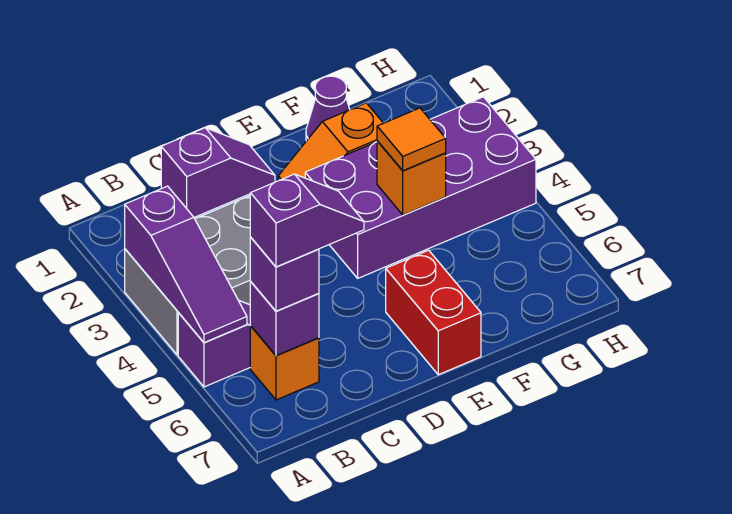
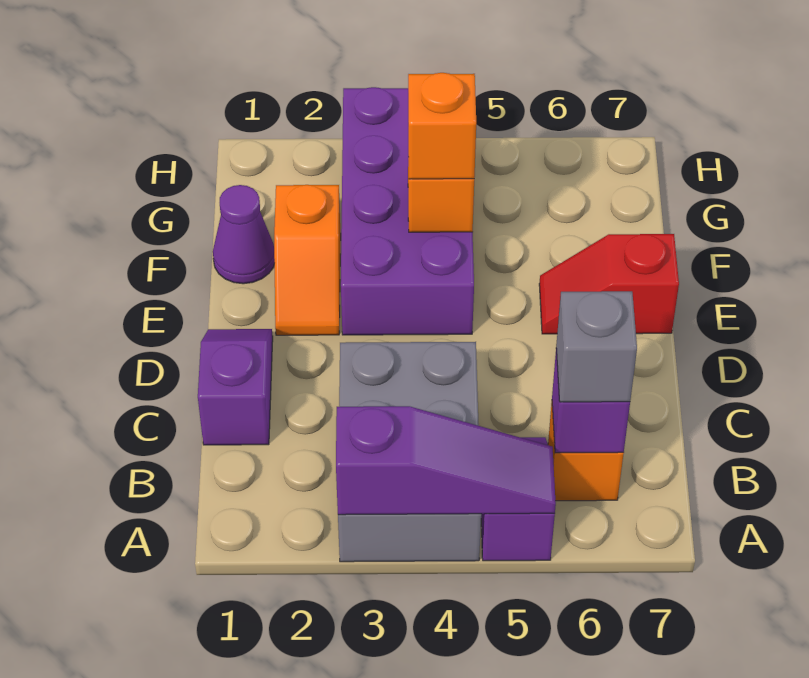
purple 1x1 brick [250,237,319,311] -> grey 1x1 brick [556,291,637,402]
purple 1x2 slope [250,174,364,267] -> none
red 1x2 brick [386,250,481,375] -> red 1x2 slope [539,234,679,334]
orange 1x1 tile [377,108,446,171] -> orange 1x1 brick [408,73,476,179]

